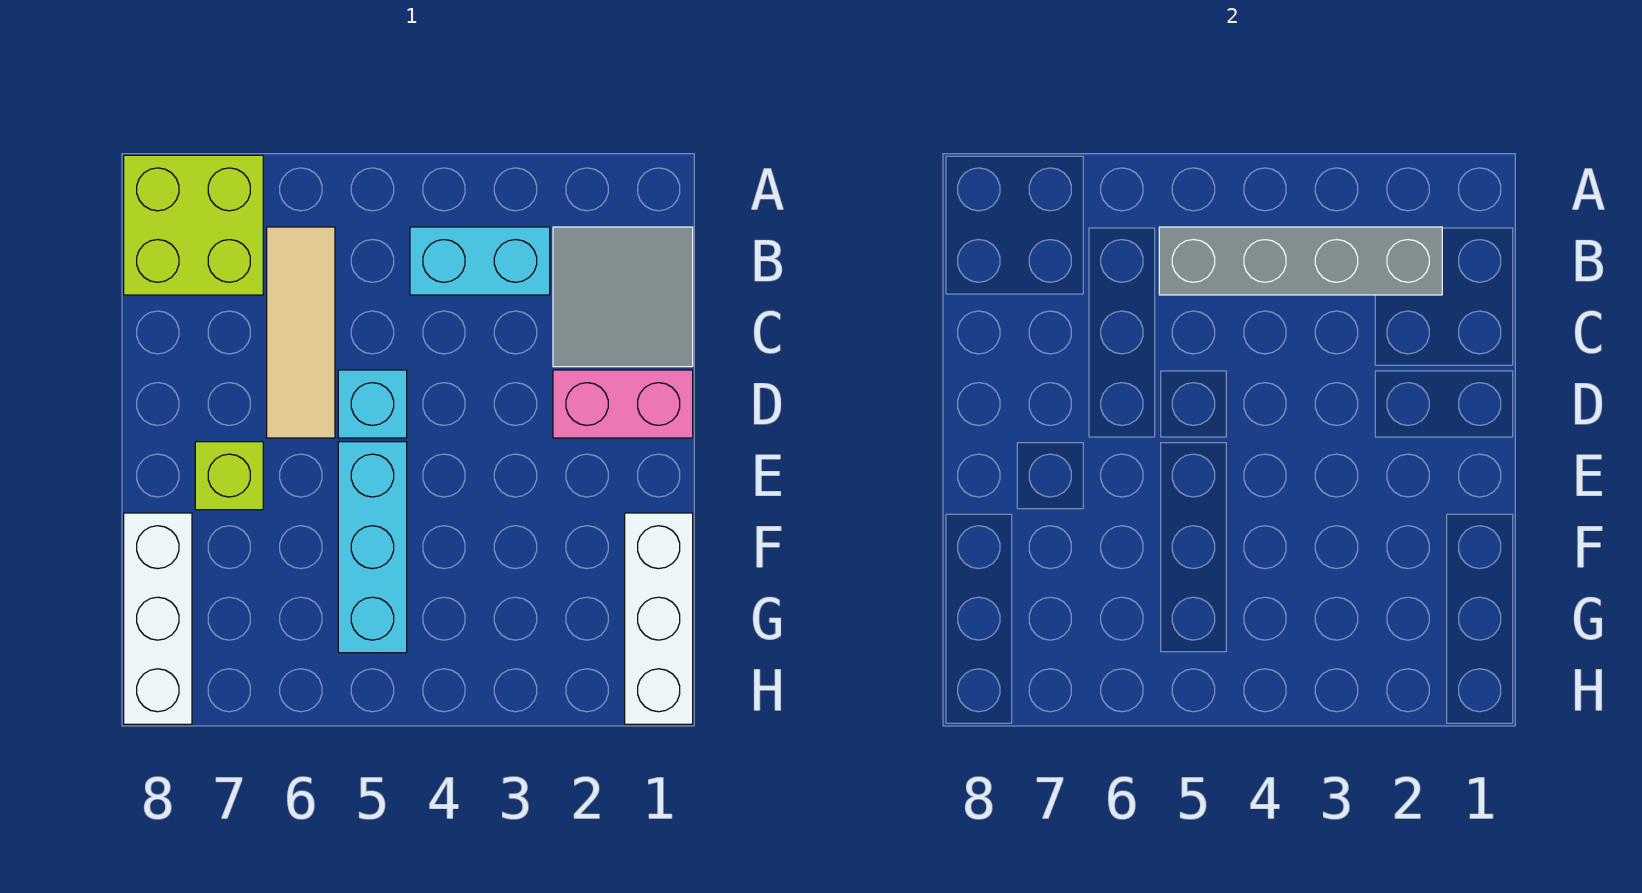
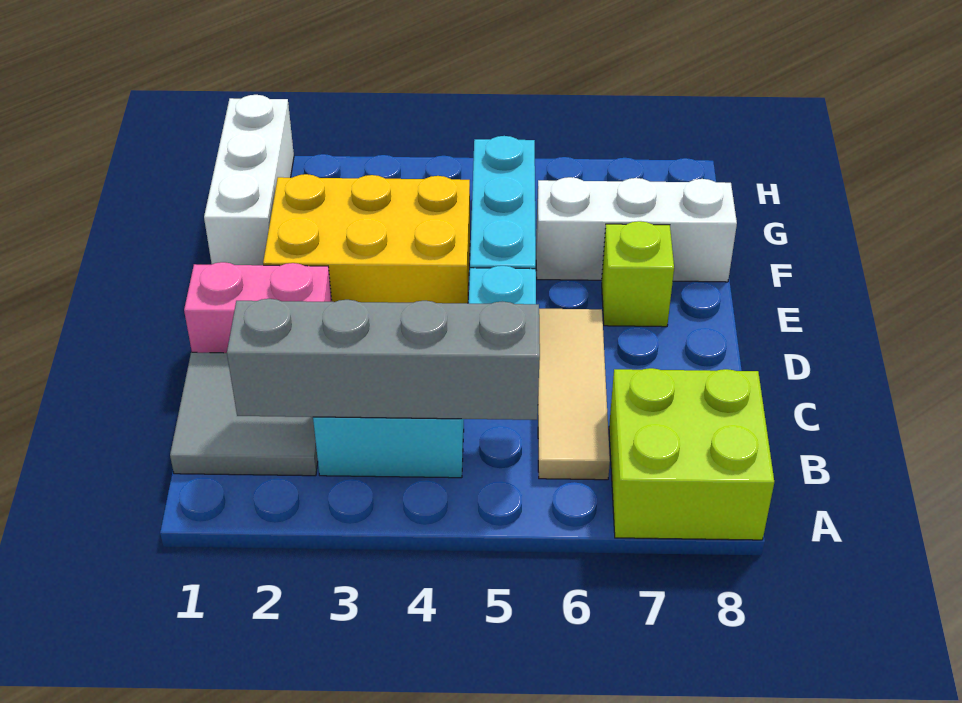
none -> yellow 2x3 brick [263,174,470,303]
white 1x3 brick [124,513,192,724] -> white 1x3 brick turned to [536,177,737,282]

